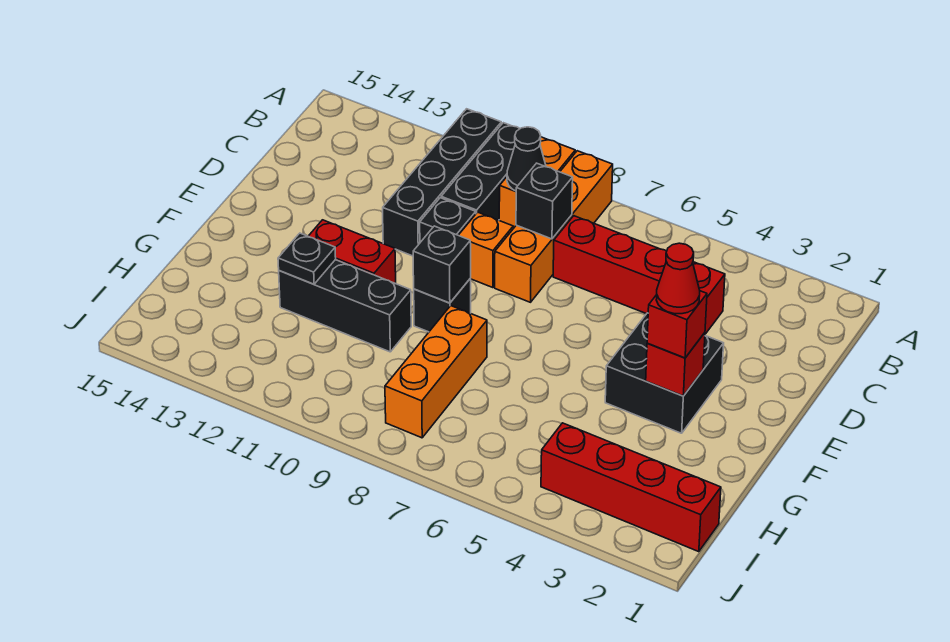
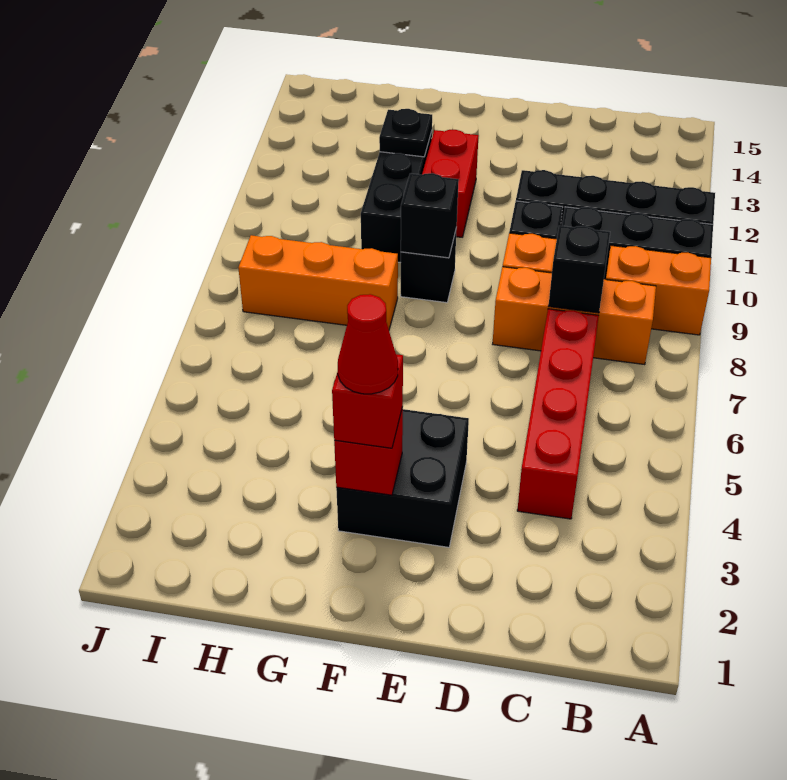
orange 1x4 brick [495,151,613,302] -> orange 1x3 brick [493,267,656,365]
black 1x1 cone [507,127,546,191] -> none
red 1x4 brick [541,423,721,552] -> none

